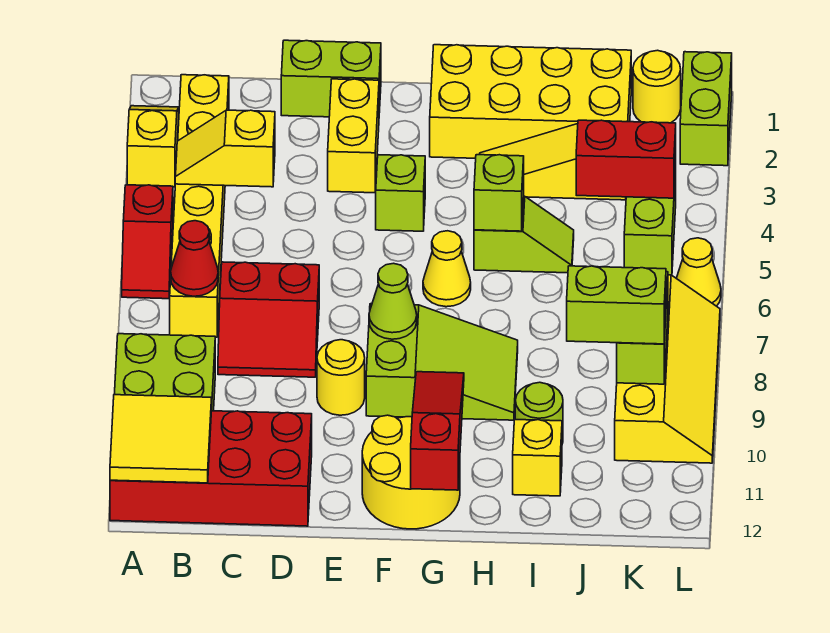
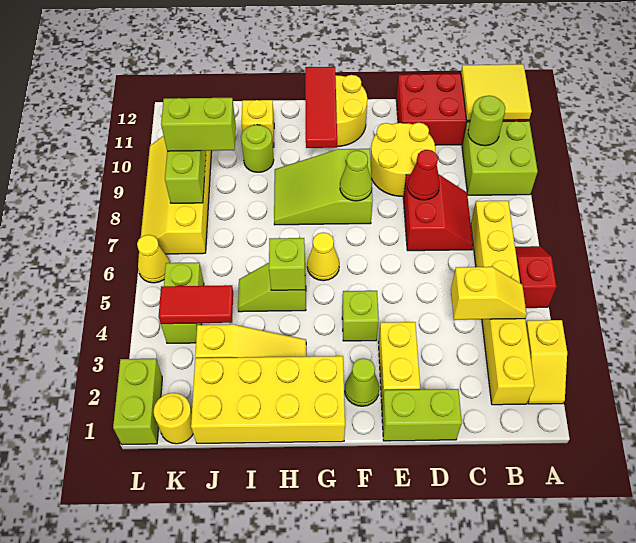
red 1x1 cone [171,221,218,296] -> red 1x1 cone moved to [407,150,440,200]
none -> lime 1x1 round brick [468,95,505,146]
red 2x2 slope [218,262,319,377] -> red 2x2 slope turned to [403,175,473,251]
yellow 1x1 round brick [317,340,365,415] -> yellow 2x2 round brick [371,123,435,196]
none -> lime 1x1 cone [345,358,379,406]
red 1x3 slope [411,372,464,490] -> red 1x3 tile [305,67,337,148]
red 1x2 brick [576,120,676,198] -> red 1x2 tile [158,285,233,324]

